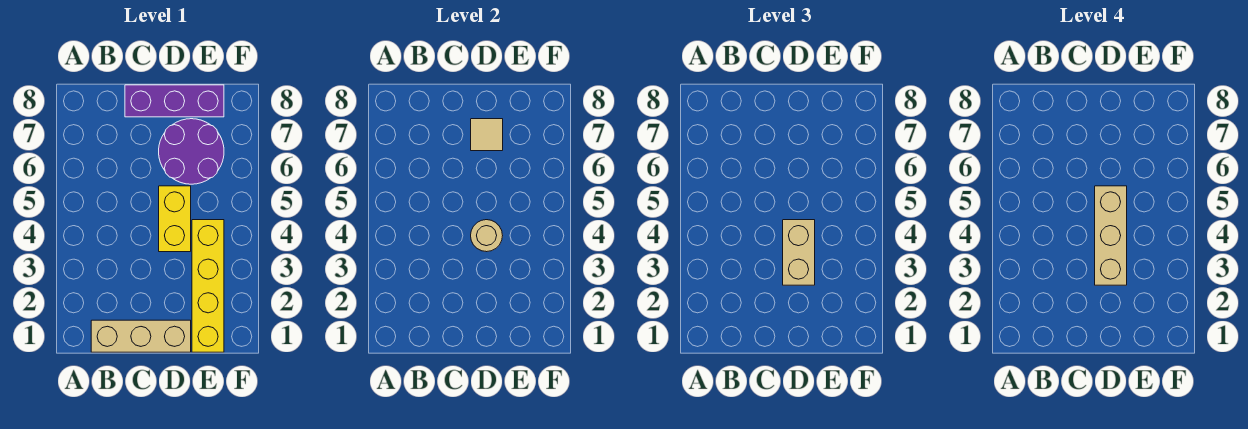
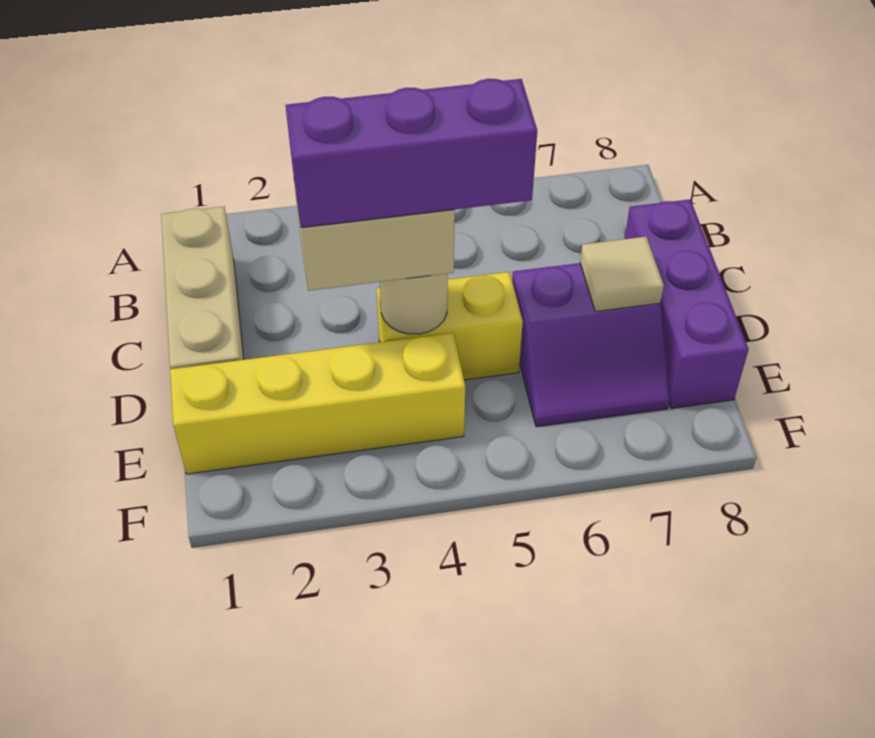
tan 1x3 brick [1095,186,1127,285] -> purple 1x3 brick [285,79,537,228]
purple 2x2 round brick [159,119,224,184] -> purple 2x2 slope [512,263,670,427]

